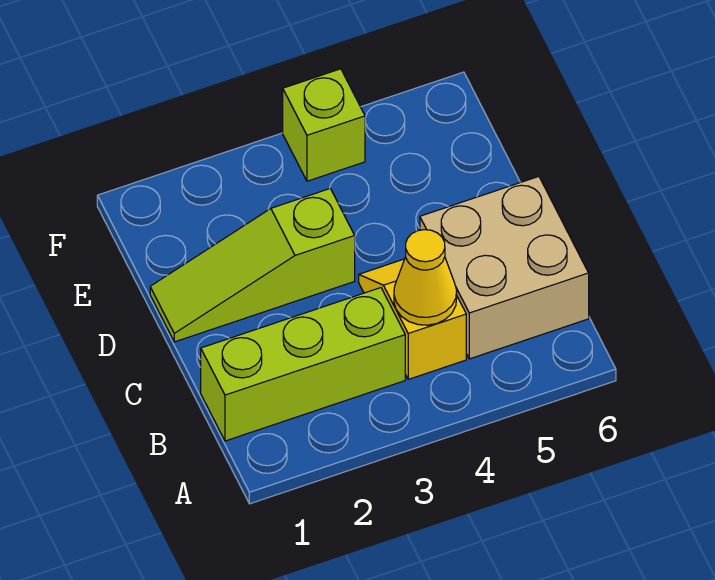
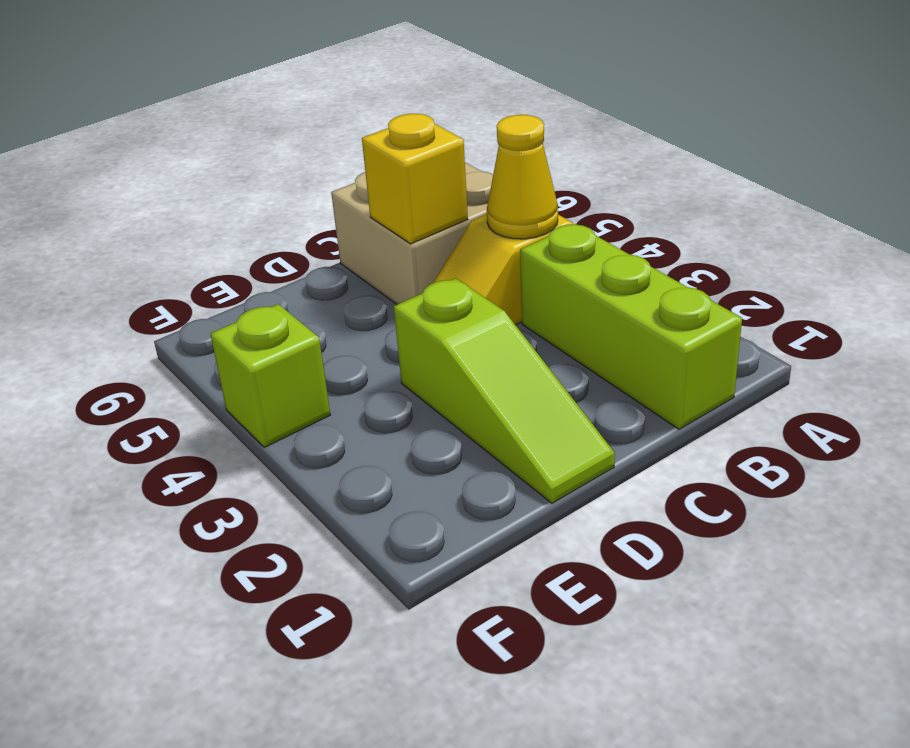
none -> yellow 1x1 brick [362,114,468,244]

